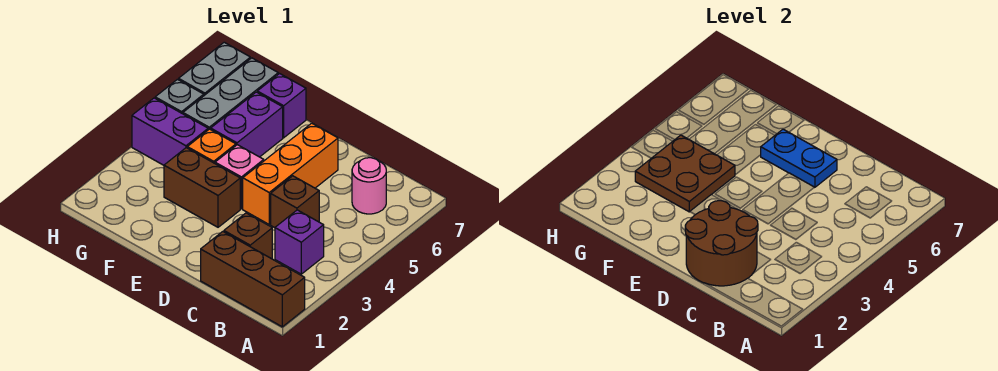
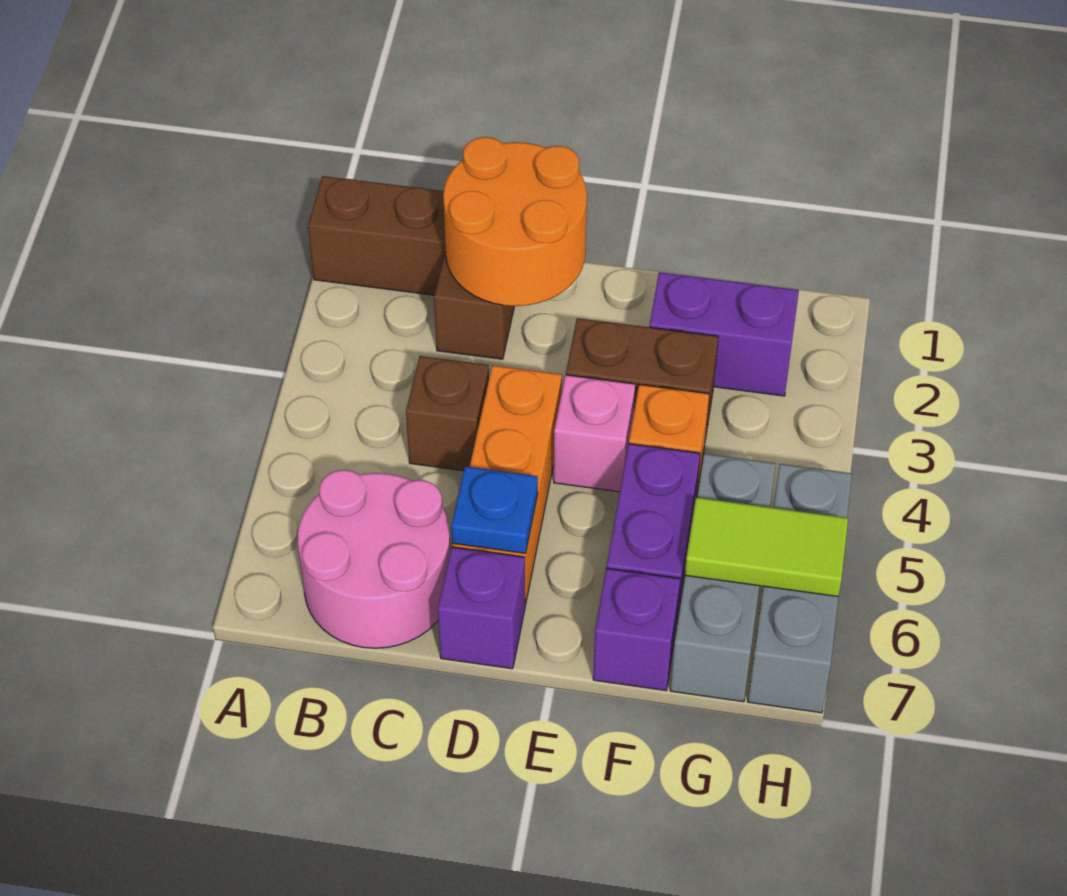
purple 1x1 brick [275,210,324,274] -> purple 1x1 brick moved to [438,547,525,669]
pink 1x1 round brick [352,158,386,214] -> pink 2x2 round brick [298,470,450,648]
brown 2x2 round brick [685,201,758,286] -> orange 2x2 round brick [443,137,587,306]
blue 1x2 plate [761,129,837,187] -> blue 1x1 plate [451,466,538,554]
brown 2x2 plate [635,135,735,212] -> none
purple 1x2 brick [132,98,208,165] -> purple 1x2 brick moved to [650,272,799,396]
none -> lime 1x2 tile [685,497,848,597]

